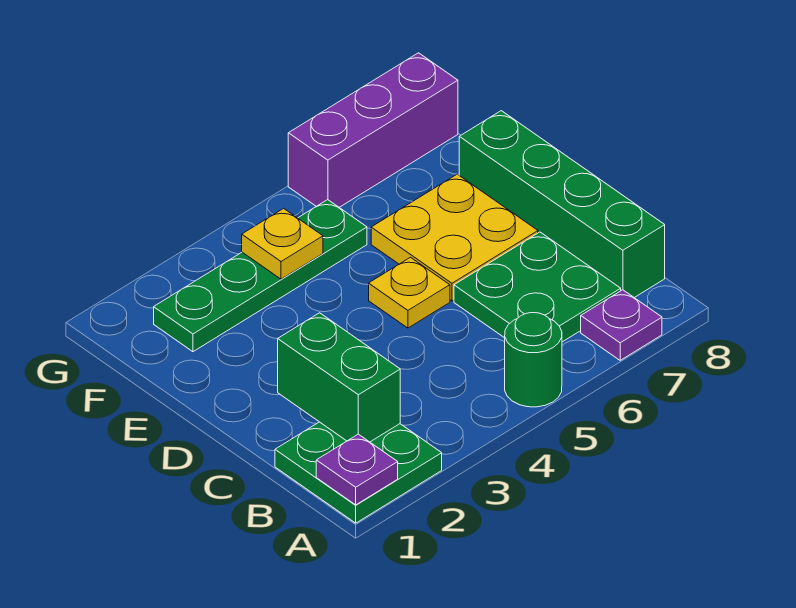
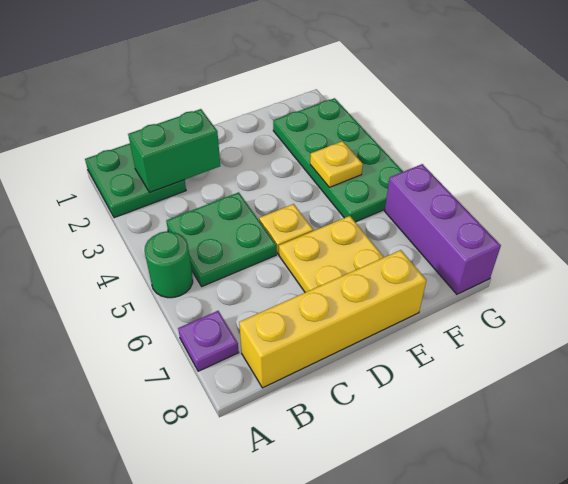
purple 1x1 plate [316,434,398,505] -> none
green 2x2 plate [454,232,621,342] -> green 2x2 plate moved to [166,192,276,286]
green 1x4 brick [459,111,665,298] -> yellow 1x4 brick [239,250,426,388]
green 1x4 plate [154,200,367,352] -> green 2x4 plate [273,98,403,222]

